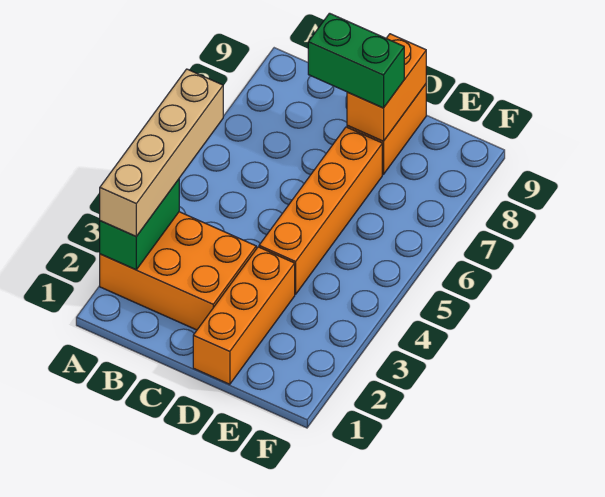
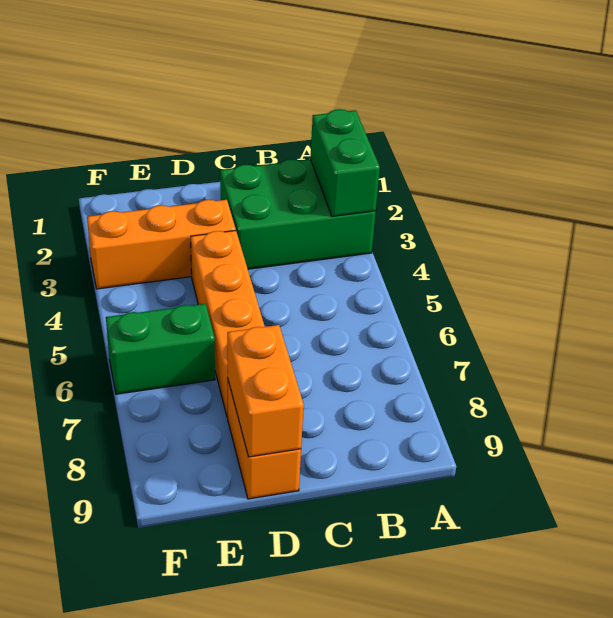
orange 2x3 brick [100,212,256,330] -> green 2x3 brick [220,159,376,269]
tan 1x4 brick [100,69,223,236] -> none
green 1x2 brick [308,13,404,108] -> green 1x2 brick moved to [106,304,215,394]
orange 1x3 brick [193,247,295,384] -> orange 1x3 brick turned to [87,200,236,289]

